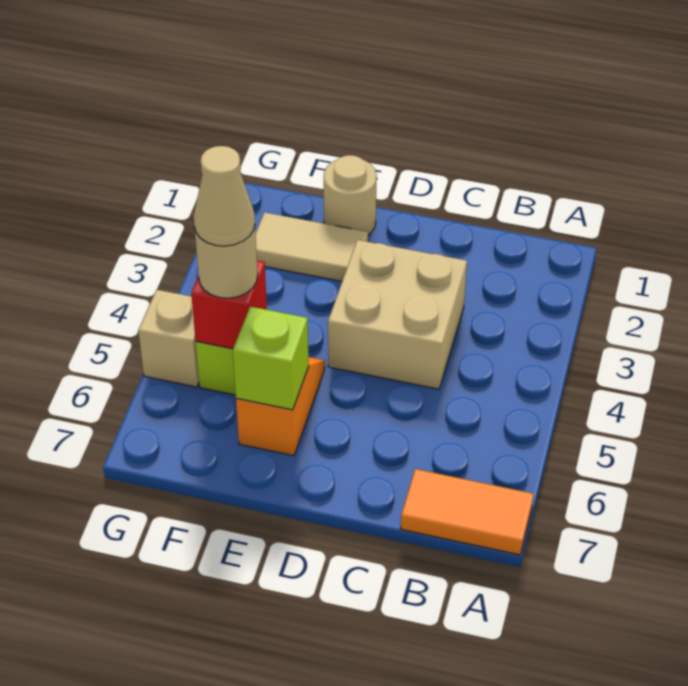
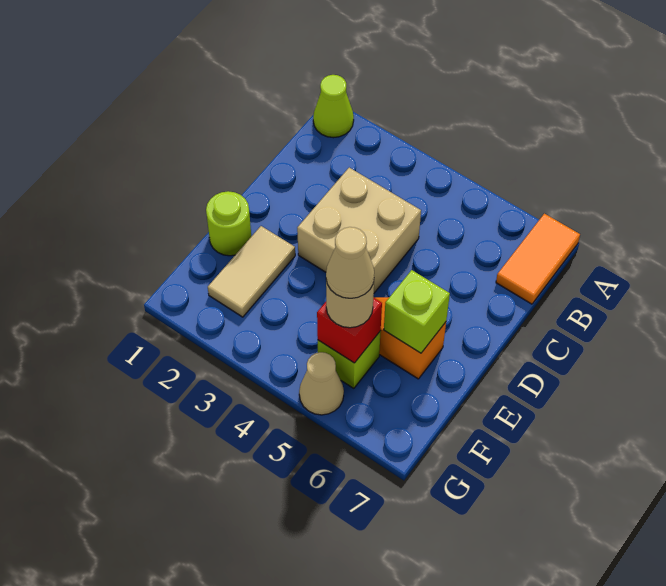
none -> lime 1x1 cone [313,75,354,138]
tan 1x1 round brick [324,155,377,235] -> lime 1x1 round brick [206,191,251,256]
tan 1x1 brick [138,290,199,387] -> tan 1x1 cone [299,352,344,415]

